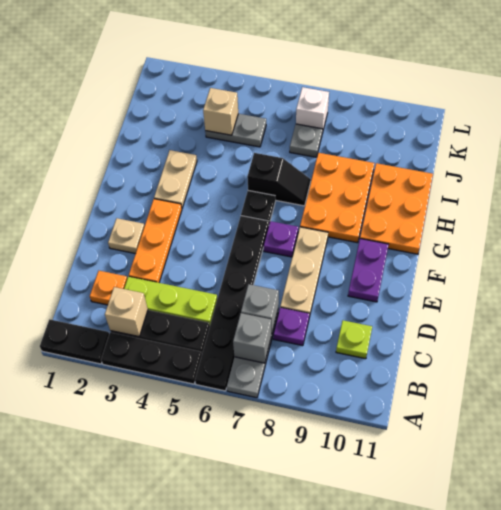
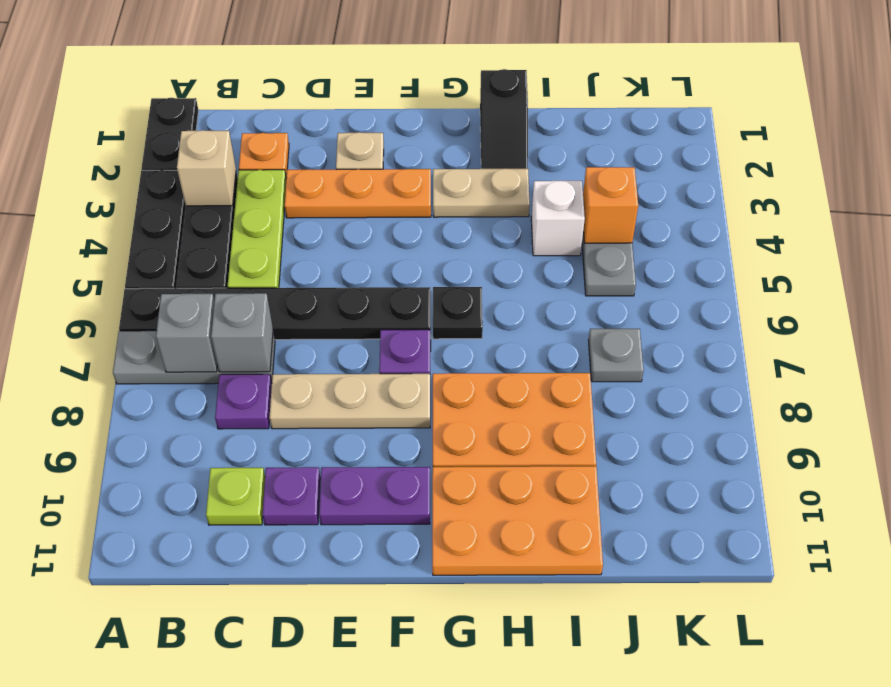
none -> purple 1x1 plate [263,467,320,525]
black 1x2 slope [247,153,311,206] -> black 1x2 slope moved to [480,69,528,169]
tan 1x1 brick [203,88,238,135] -> orange 1x1 brick [583,167,638,243]
white 1x1 brick [296,87,329,132] -> white 1x1 brick moved to [531,181,585,256]

